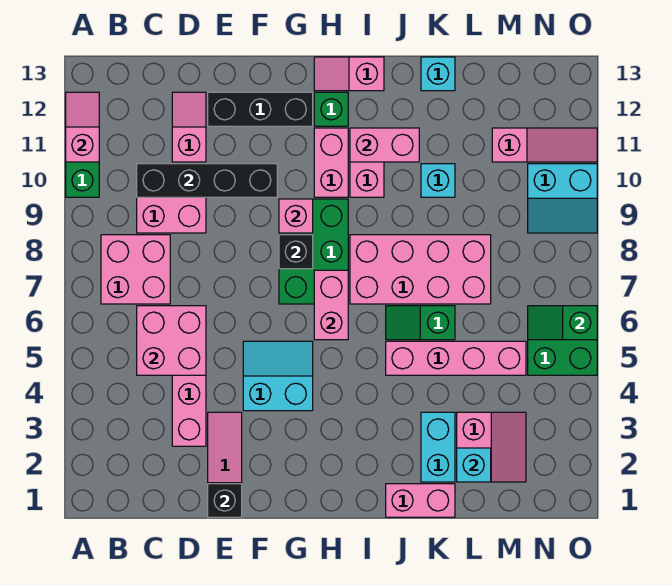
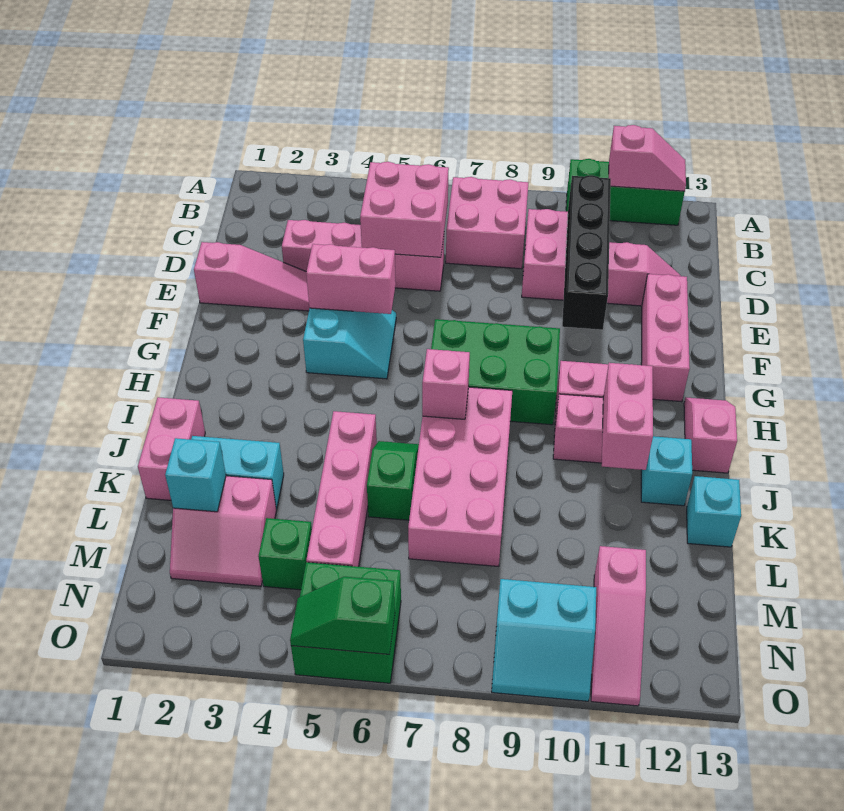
black 1x1 brick [208,484,242,517] -> none
black 1x3 brick [208,92,313,126] -> pink 1x3 brick [641,274,690,402]
black 1x1 brick [279,235,313,269] -> none
pink 1x1 brick [279,199,313,233] -> pink 1x1 brick moved to [422,349,470,419]
pink 1x2 brick [314,270,348,340] -> pink 1x2 brick moved to [306,244,396,314]
green 1x1 brick [314,92,348,126] -> green 1x1 brick moved to [258,518,312,590]
cyan 1x1 brick [421,164,455,197] -> cyan 1x1 brick moved to [641,436,692,506]
green 1x2 slope [528,306,597,340] -> green 1x2 slope turned to [290,577,395,654]
cyan 2x2 slope [528,164,597,233] -> cyan 2x2 slope turned to [492,579,596,701]

